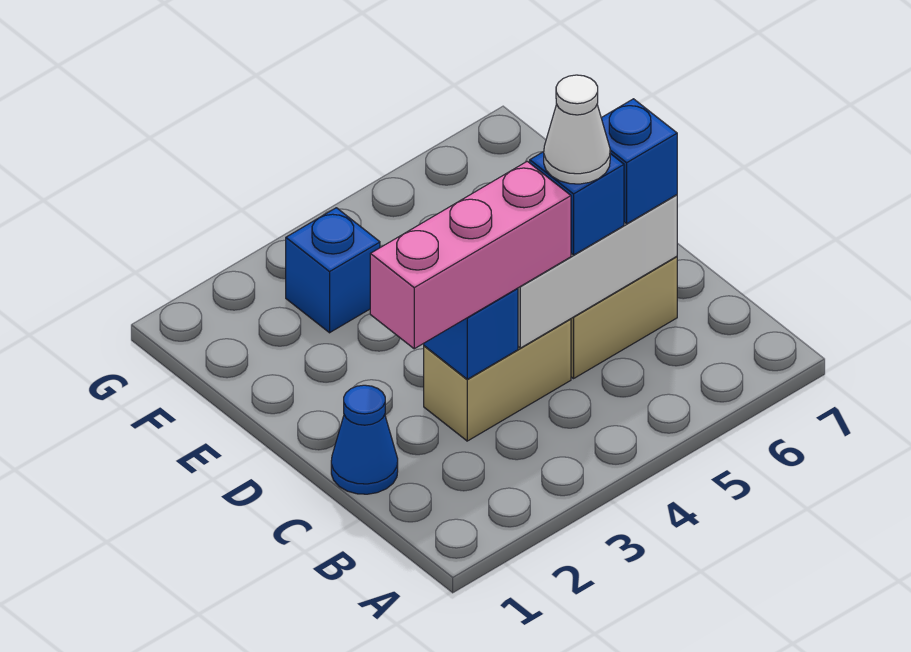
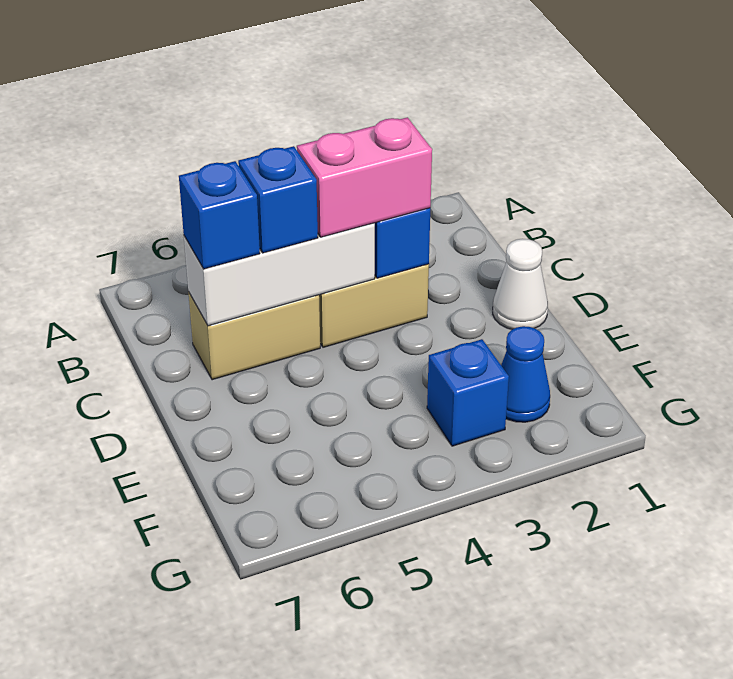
blue 1x1 cone [331,385,398,494] -> blue 1x1 cone moved to [501,326,550,422]
pink 1x3 brick [370,161,571,349] -> pink 1x2 brick [297,117,432,237]
white 1x1 cone [544,75,610,184] -> white 1x1 cone moved to [493,239,548,329]

